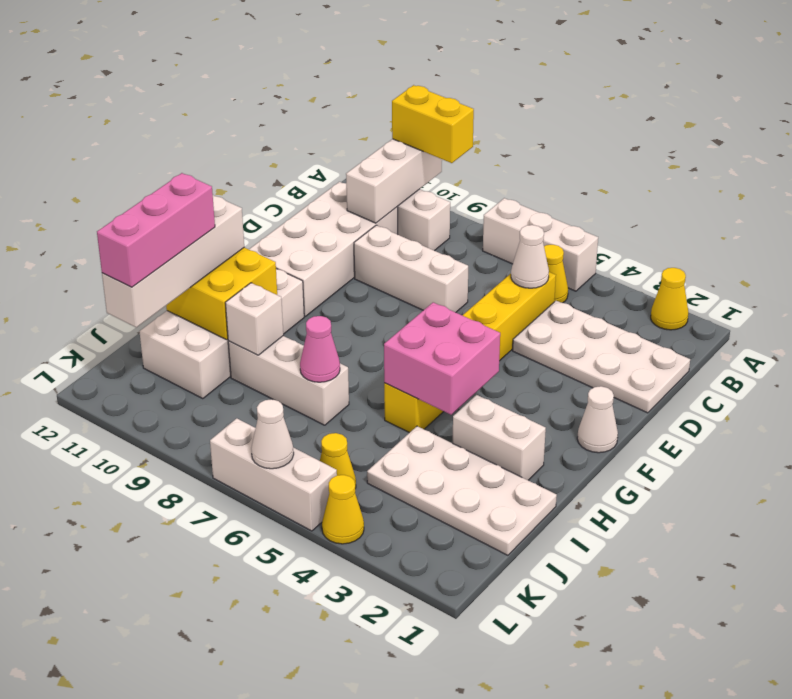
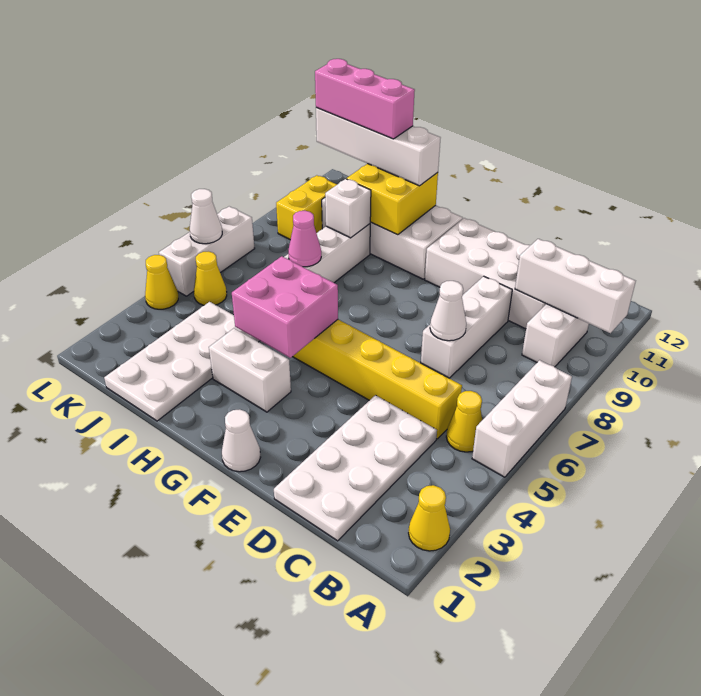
yellow 1x2 brick [392,85,474,163] -> yellow 1x2 brick moved to [276,175,337,240]
white 1x1 cone [511,225,549,288] -> white 1x1 cone moved to [430,281,466,341]
white 1x2 brick [453,395,546,480] -> white 1x2 brick turned to [209,328,291,412]

